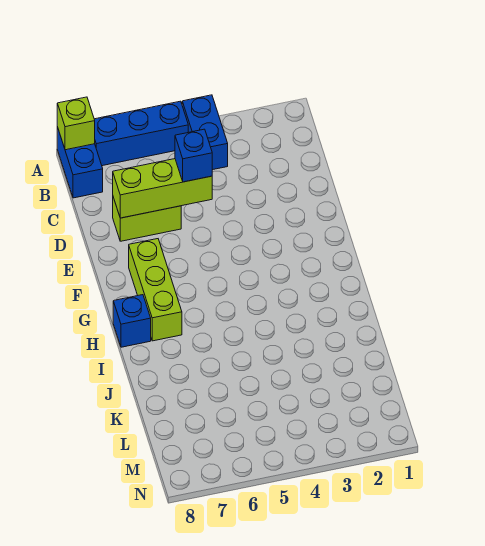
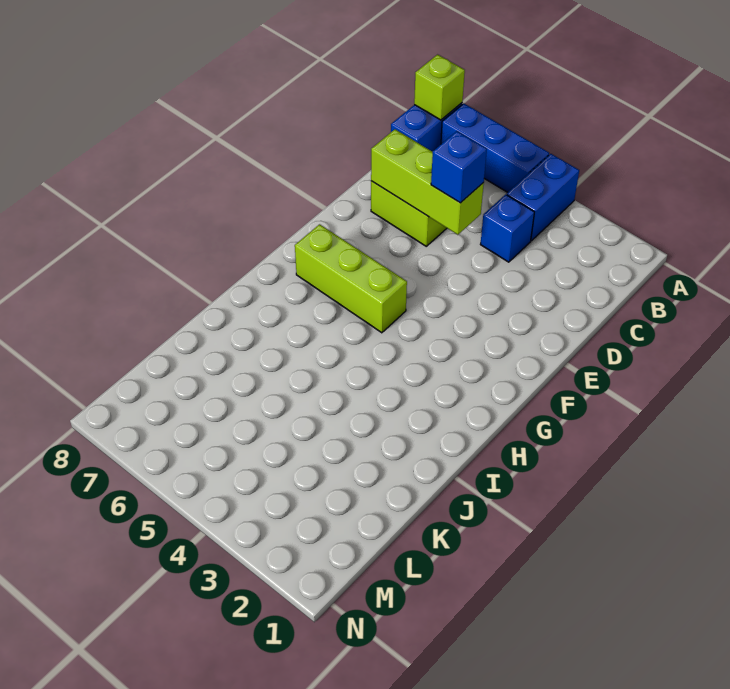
lime 1x3 brick [129,239,182,341] -> lime 1x3 brick turned to [295,224,407,333]
blue 1x1 brick [113,295,151,347] -> blue 1x1 brick moved to [480,194,534,262]

